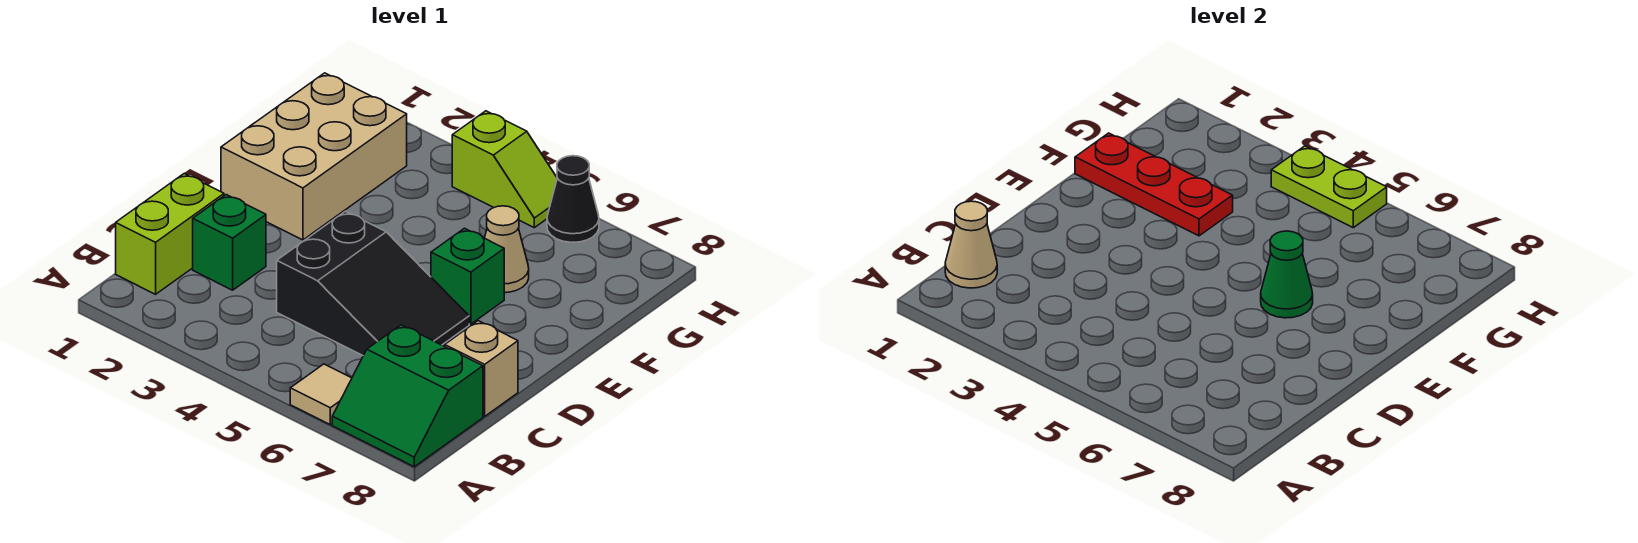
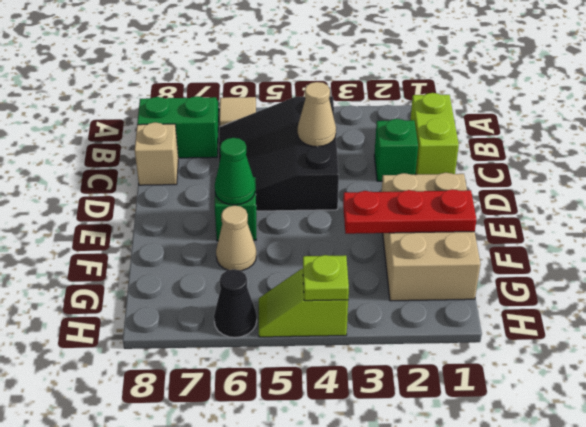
tan 1x1 cone [945,201,997,288] -> tan 1x1 cone moved to [298,82,336,147]
black 2x3 slope [277,211,469,355] -> black 3x3 slope [218,96,339,211]
lime 1x2 plate [1271,146,1387,228] -> lime 1x1 plate [303,255,349,301]

